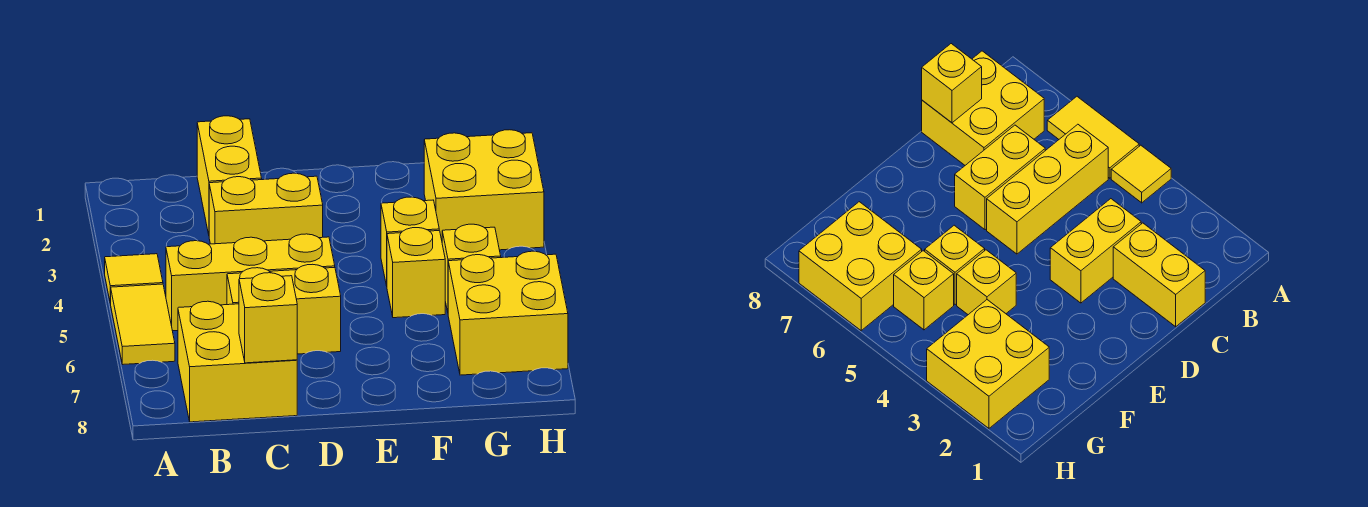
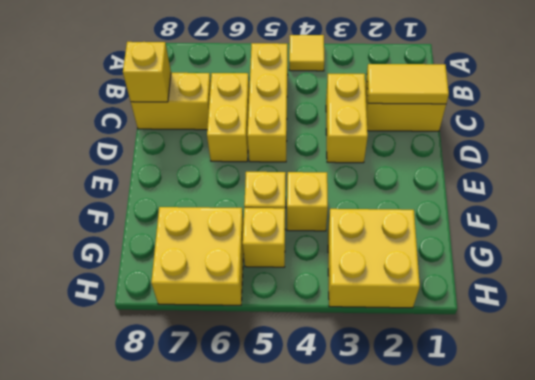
yellow 1x2 tile [111,284,175,364] -> yellow 1x2 tile moved to [367,64,449,104]
yellow 2x2 brick [178,301,297,422] -> yellow 1x2 brick [131,73,211,130]

